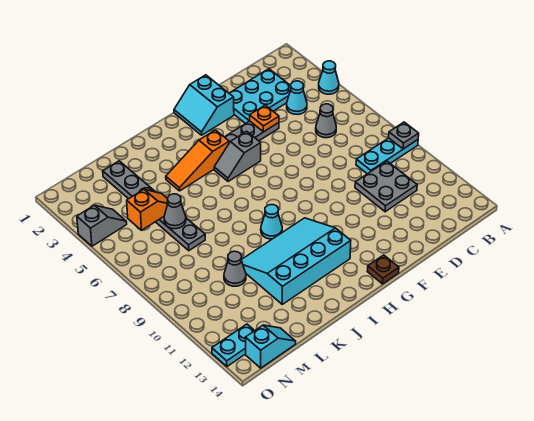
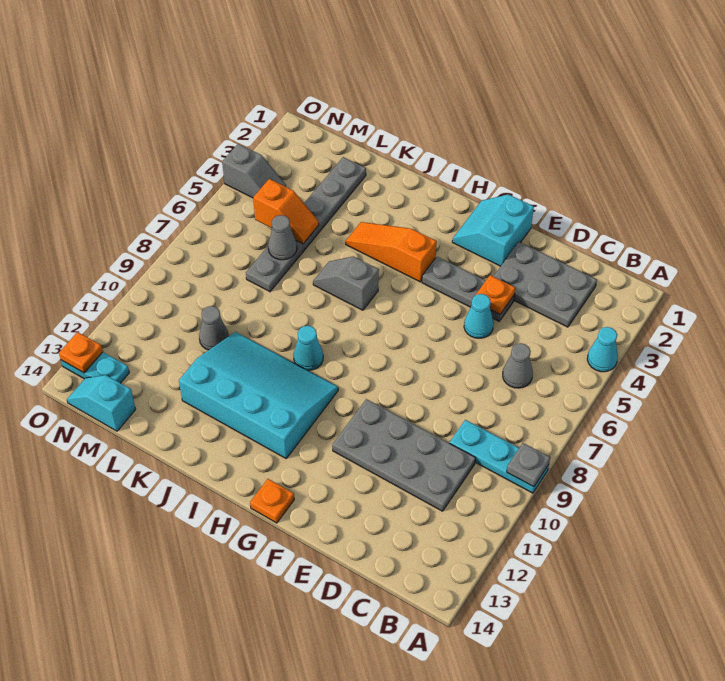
cyan 2x3 plate [229,69,291,124] -> grey 2x3 plate [493,242,597,327]
cyan 1x1 cone [287,81,307,115] -> cyan 1x1 cone moved to [464,294,494,338]
grey 2x2 plate [355,161,417,212] -> grey 2x4 plate [332,399,476,511]
grey 1x2 slope [214,131,261,182] -> grey 1x2 slope moved to [313,256,379,310]
brown 1x1 plate [367,255,399,284] -> orange 1x1 plate [250,479,294,523]
cyan 1x2 slope [245,325,296,368] -> cyan 1x2 slope turned to [67,375,136,431]
none -> orange 1x1 plate [59,332,103,373]

